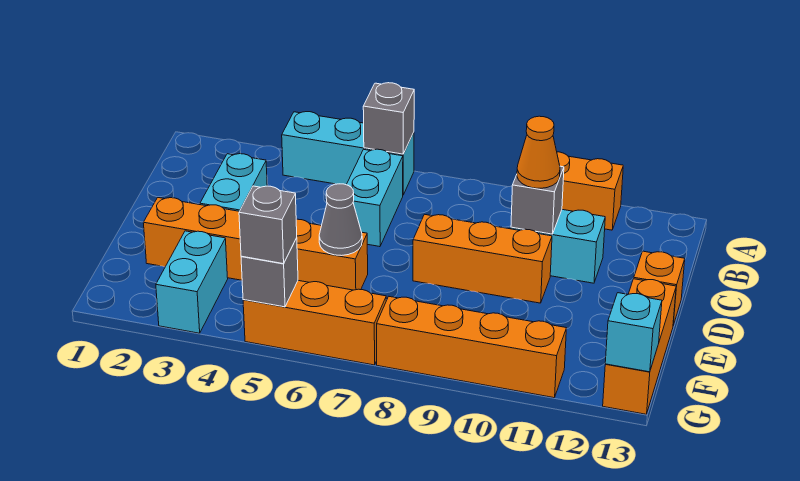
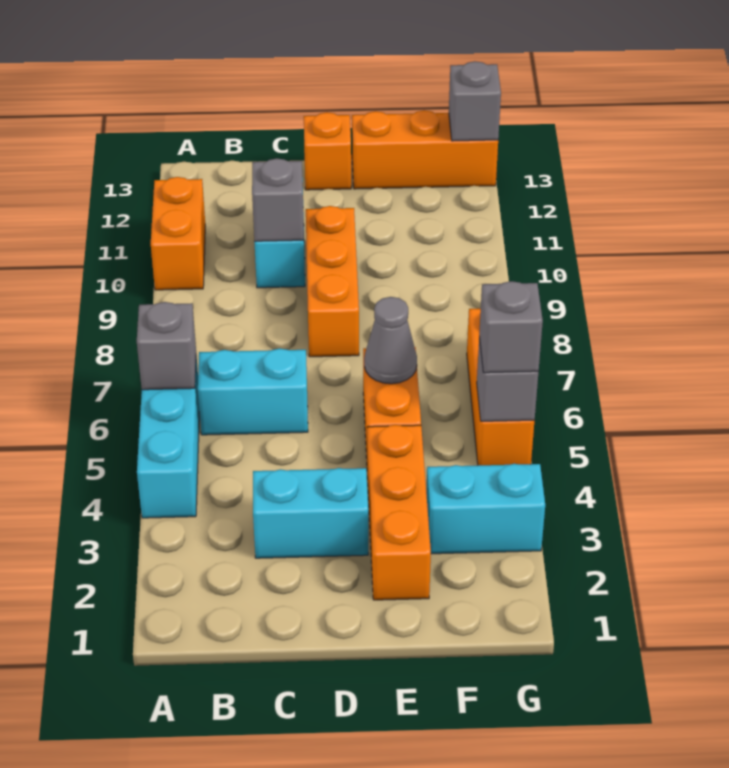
orange 1x1 cone [517,116,560,188] -> none
orange 1x4 brick [377,297,566,398] -> none
cyan 1x1 brick [605,293,662,372] -> grey 1x1 brick [449,61,501,141]

